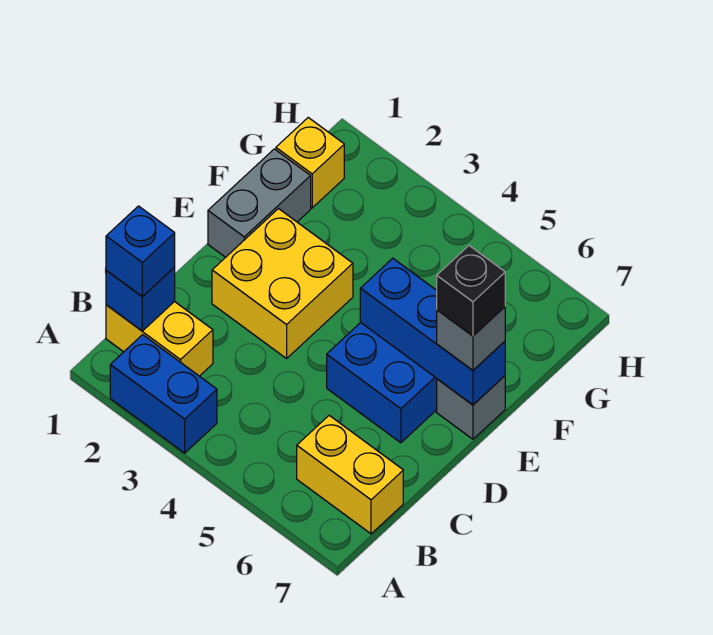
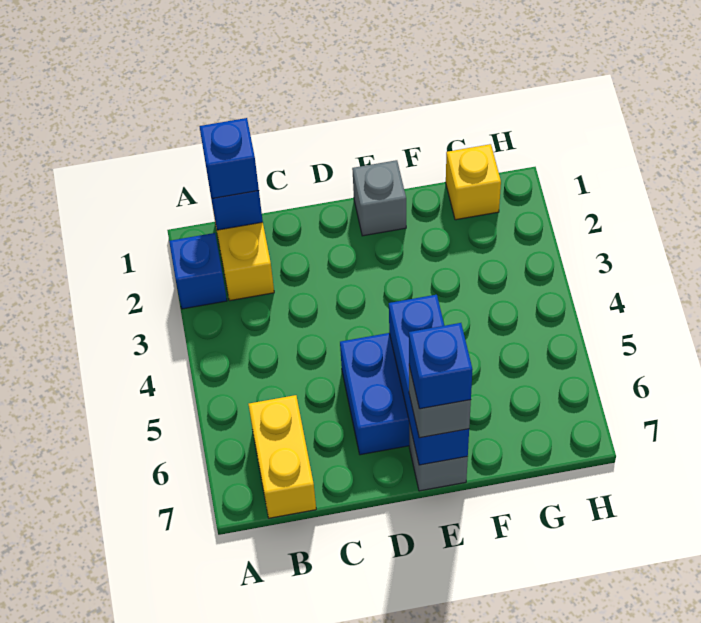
blue 1x2 brick [110,335,217,453] -> blue 1x1 brick [169,233,227,309]
yellow 2x2 brick [212,209,353,359] -> none
grey 1x2 brick [208,149,311,257] -> grey 1x1 brick [352,160,406,236]
black 1x1 brick [437,246,505,336] -> blue 1x1 brick [409,323,473,409]

